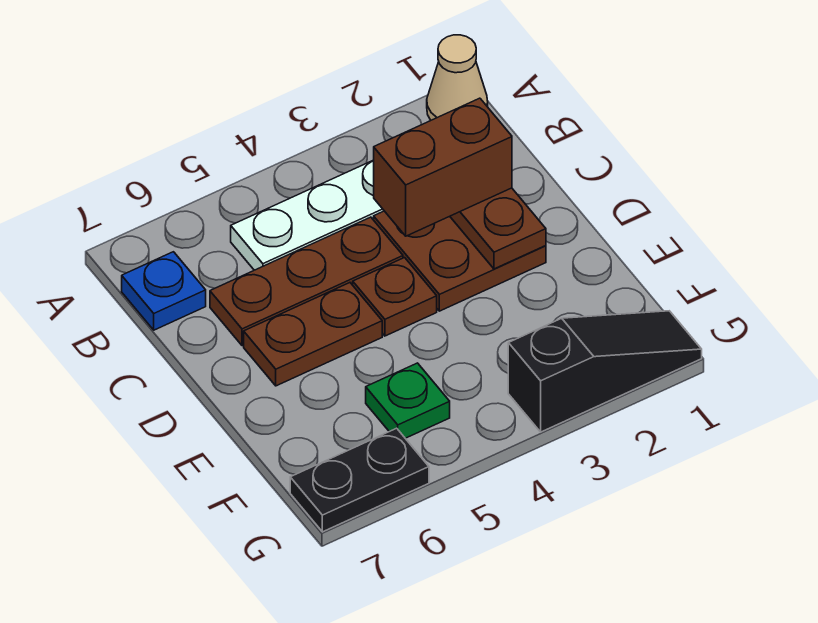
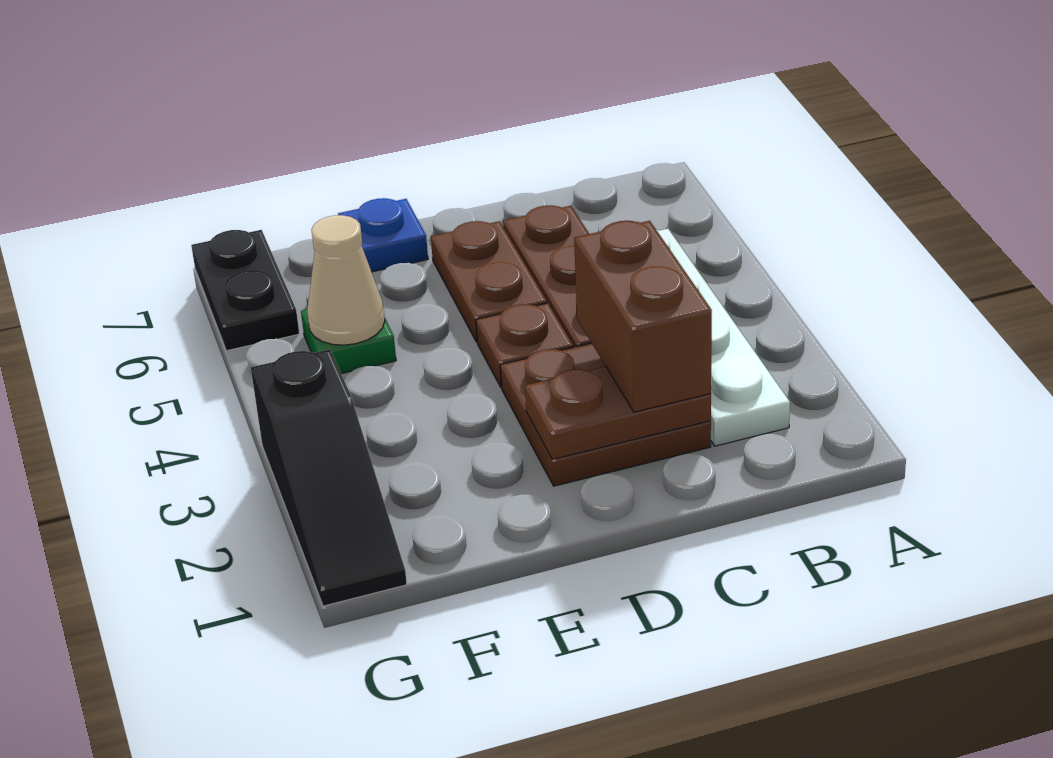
tan 1x1 cone [427,35,488,120] -> tan 1x1 cone moved to [307,215,385,345]
blue 1x1 plate [122,252,206,330] -> blue 1x1 plate moved to [338,198,428,272]

